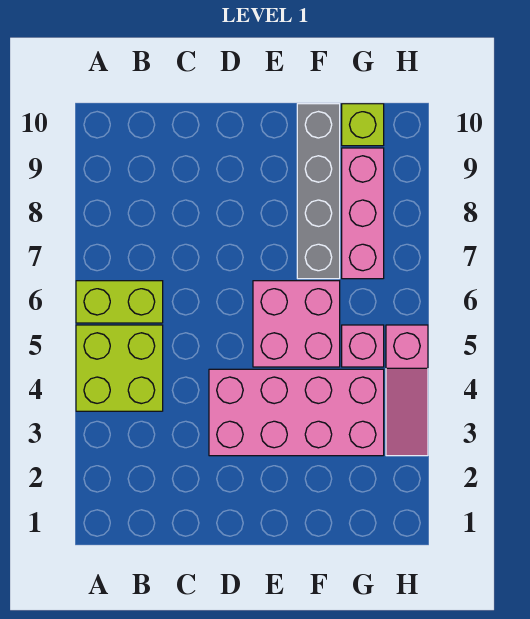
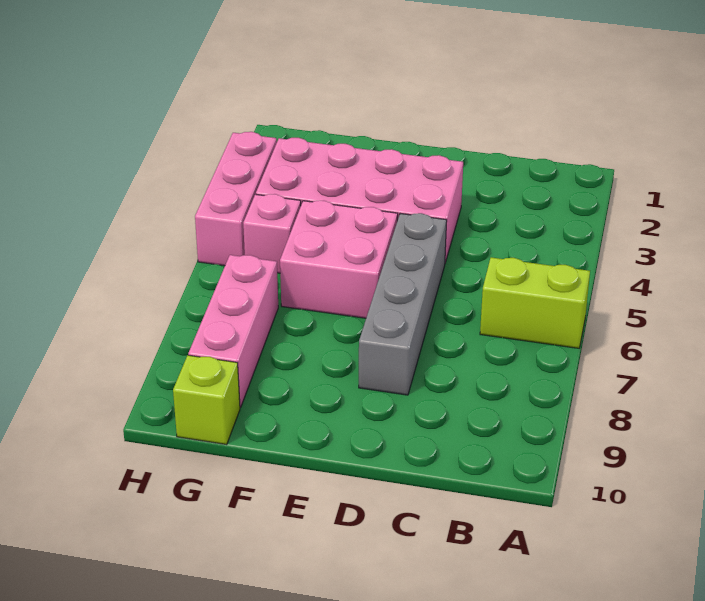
lime 2x2 brick [76,325,163,411] -> none
grey 1x4 brick [297,104,340,279] -> grey 1x4 brick moved to [359,213,447,395]
pink 1x3 slope [386,325,428,456] -> pink 1x3 brick [195,132,277,266]

